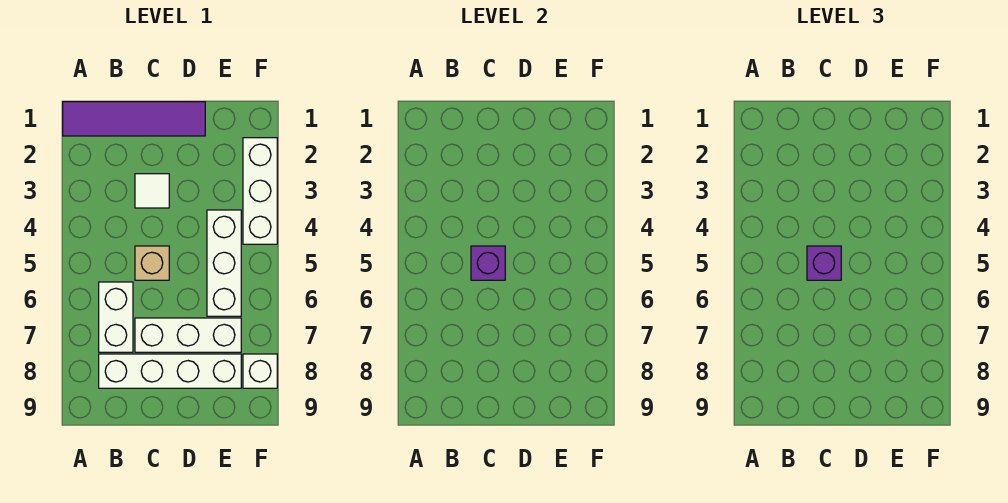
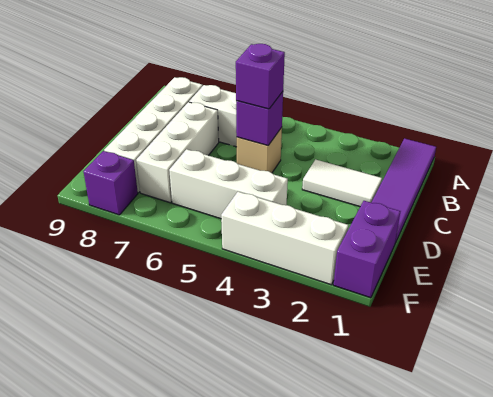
white 1x1 tile [135,174,169,208] -> white 1x2 tile [302,159,382,207]
none -> purple 1x2 brick [333,201,400,298]
white 1x1 brick [243,354,277,388] -> purple 1x1 brick [83,151,138,215]

